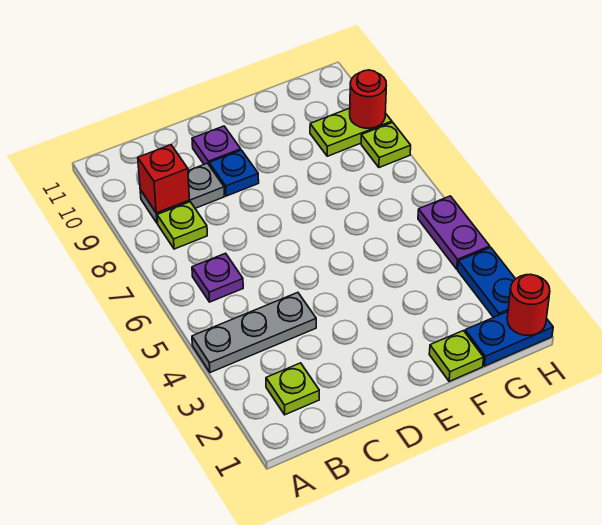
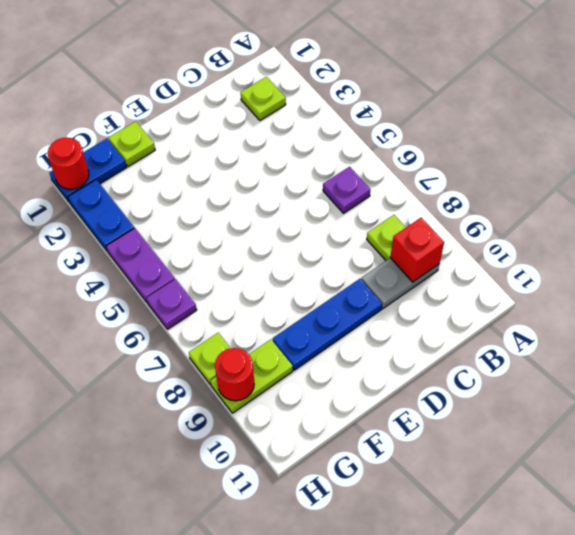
grey 1x3 plate [192,293,316,373] -> none
blue 1x1 plate [209,150,259,196] -> blue 1x3 plate [273,279,382,370]
purple 1x1 plate [192,126,241,164] -> purple 1x1 plate moved to [146,279,197,329]

